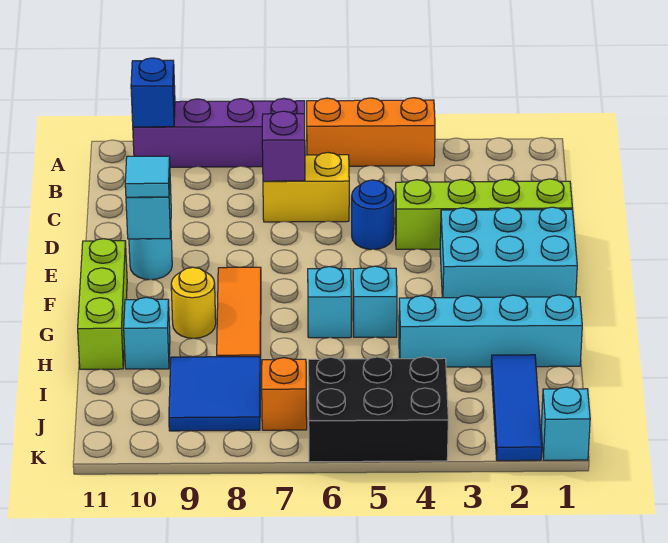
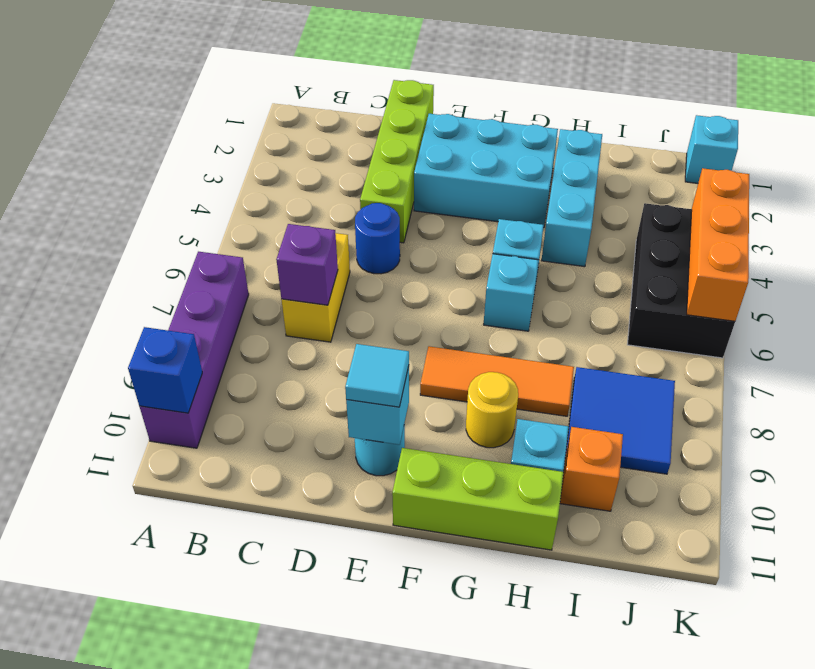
orange 1x3 brick [307,98,435,166] -> orange 1x3 brick moved to [687,168,749,321]
cyan 2x3 brick [440,207,577,298] -> cyan 2x3 brick turned to [414,114,558,228]
cyan 1x4 brick [399,295,582,367] -> cyan 1x3 brick [541,129,602,267]
blue 1x3 tile [491,355,542,461] -> none
orange 1x1 brick [262,358,307,430] -> orange 1x1 brick moved to [560,427,623,511]

